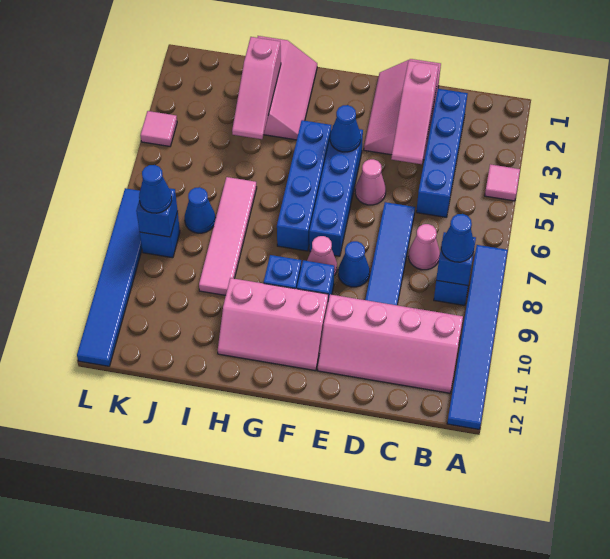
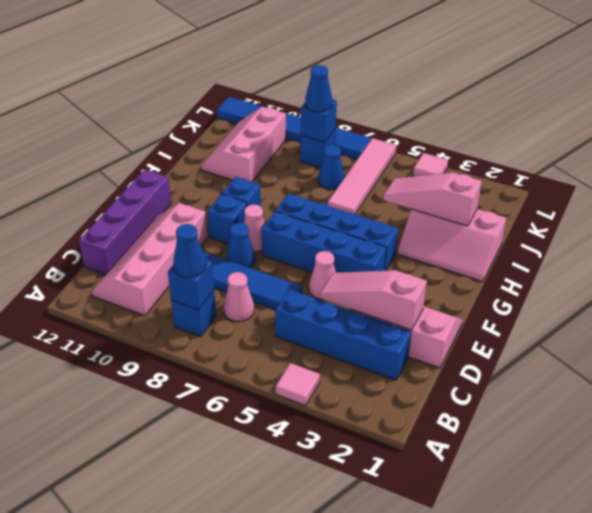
blue 1x6 tile [447,245,508,429] -> none
none -> purple 1x4 brick [79,169,171,274]
blue 1x1 cone [330,105,361,152] -> none
pink 2x3 slope [218,278,328,371] -> pink 2x3 slope moved to [201,107,286,182]
pink 1x4 tile [199,177,257,295] -> pink 1x4 tile turned to [328,138,396,214]

